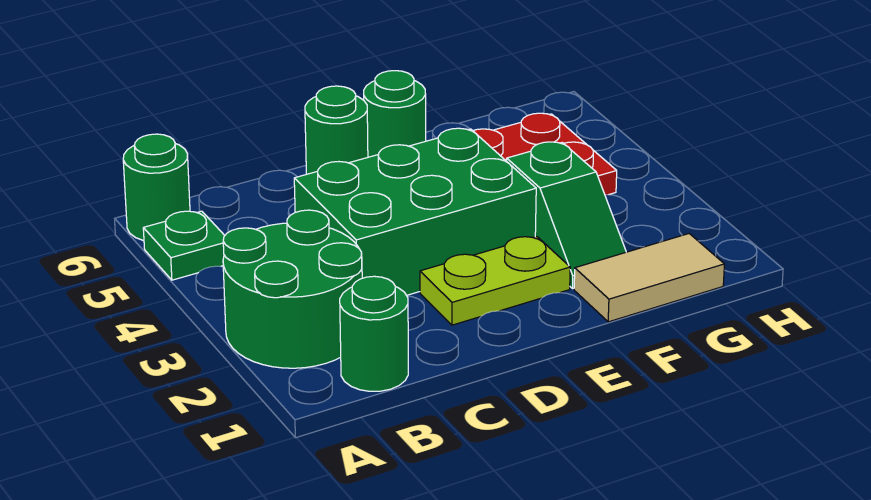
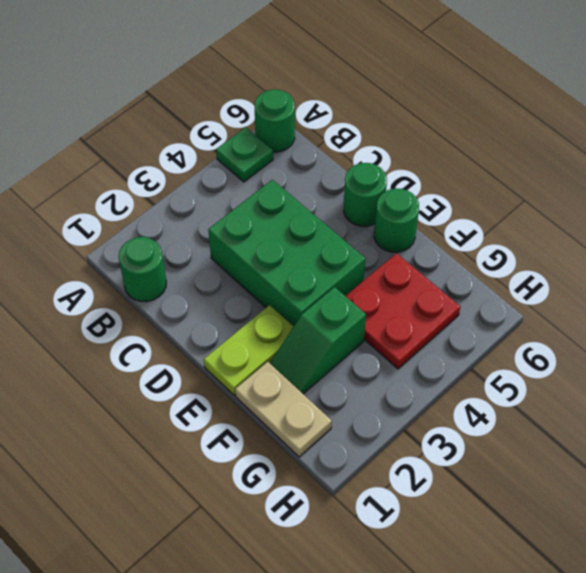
green 2x2 round brick [223,210,362,368] -> none
lime 1x2 plate [420,237,570,325] -> lime 1x2 plate turned to [204,305,294,395]
tan 1x2 tile [574,234,724,322] -> tan 1x2 plate [235,362,332,457]

